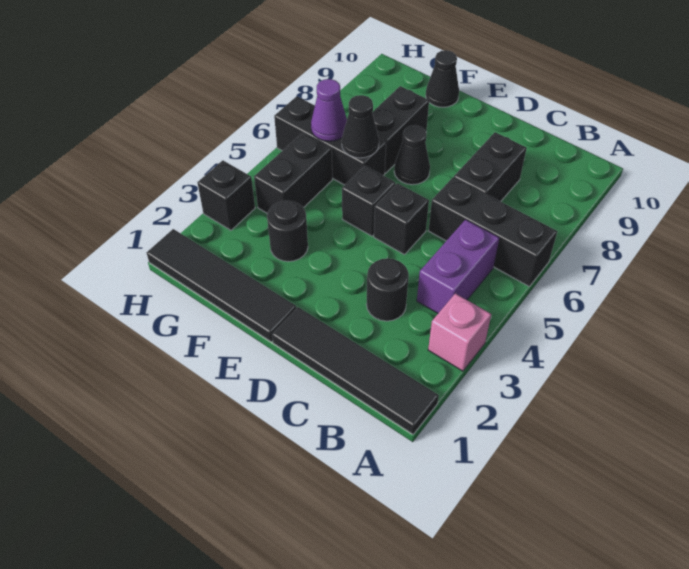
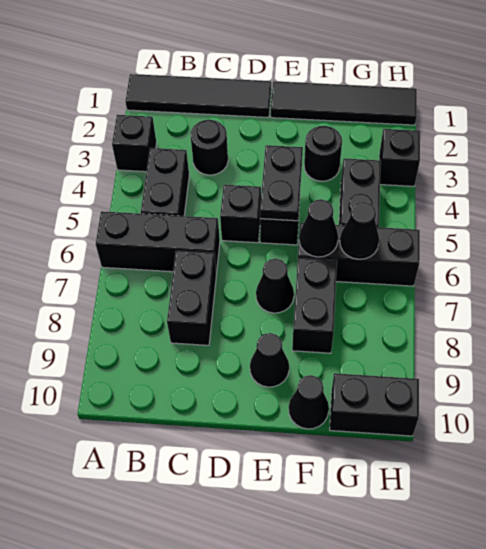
pink 1x1 brick [428,293,491,371] -> black 1x1 brick [112,115,157,172]
purple 1x2 brick [417,220,499,313] -> black 1x2 brick [141,148,189,216]
none -> black 1x2 plate [260,145,303,221]
none -> black 1x1 cone [250,333,289,387]
purple 1x1 cone [311,79,347,141] -> black 1x1 cone [340,202,379,259]
none -> black 1x2 brick [330,373,419,436]

